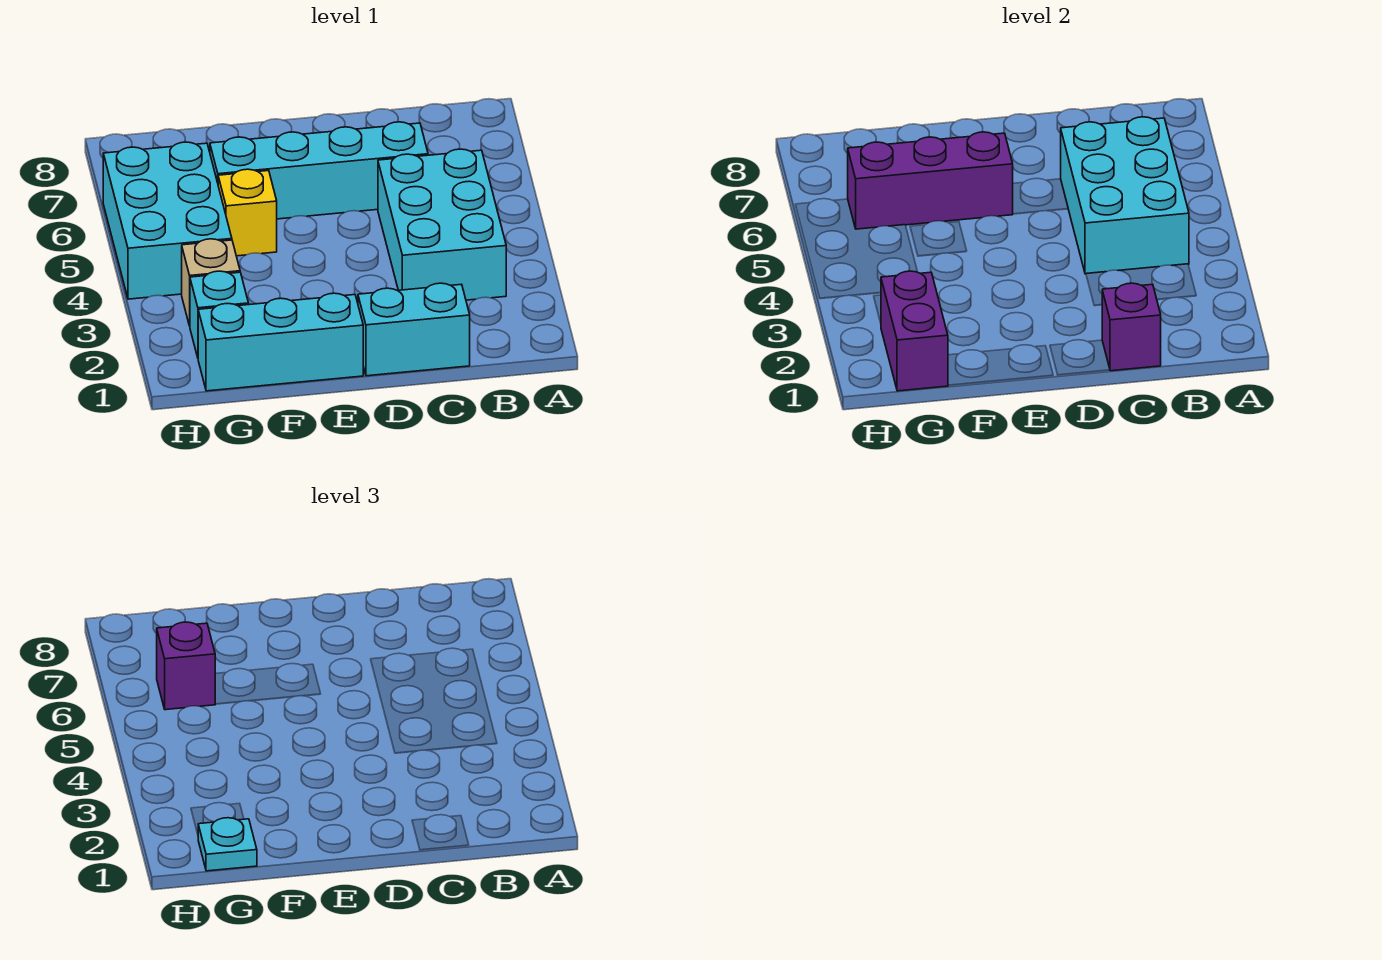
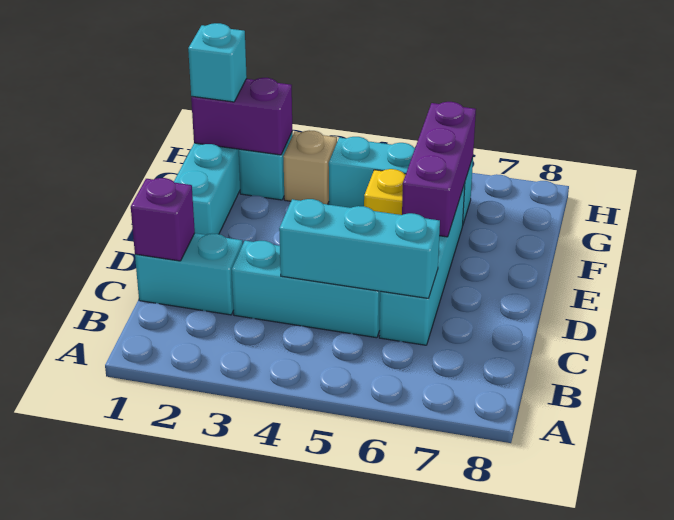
cyan 2x3 brick [378,149,506,300] -> cyan 1x3 brick [232,241,380,338]
cyan 2x3 brick [1061,117,1189,274] -> cyan 1x3 brick [279,199,440,299]
cyan 1x2 brick [358,283,470,376] -> cyan 1x2 brick turned to [135,233,243,315]
cyan 1x1 plate [198,818,257,871] -> cyan 1x1 brick [188,23,247,102]
cyan 2x3 brick [103,142,232,299] -> cyan 1x3 brick [329,137,473,224]
purple 1x1 brick [157,622,215,710] -> none

